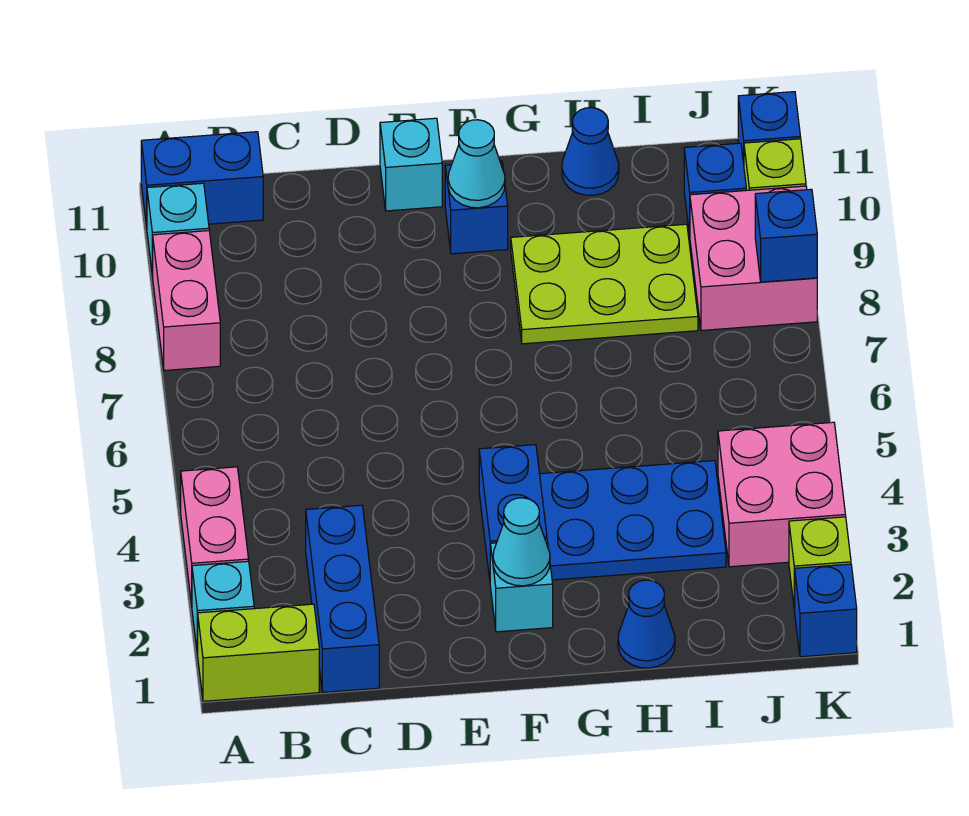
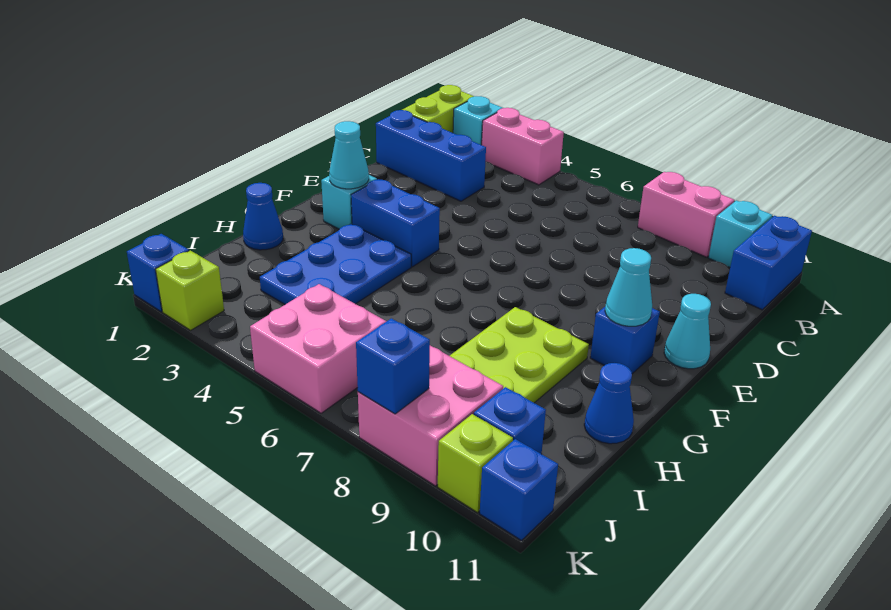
cyan 1x1 brick [380,118,442,211] -> cyan 1x1 cone [664,294,711,369]
pink 2x2 brick [718,422,846,567] -> pink 2x2 brick moved to [250,284,386,413]

